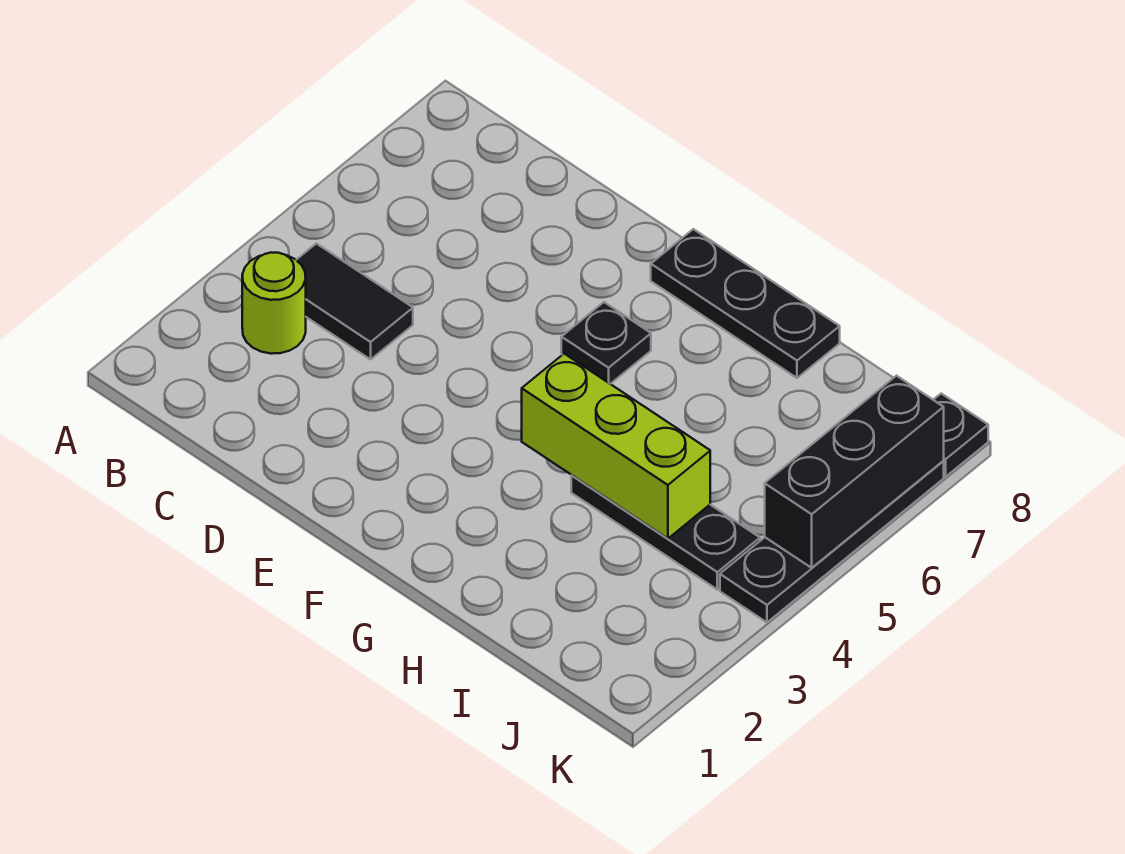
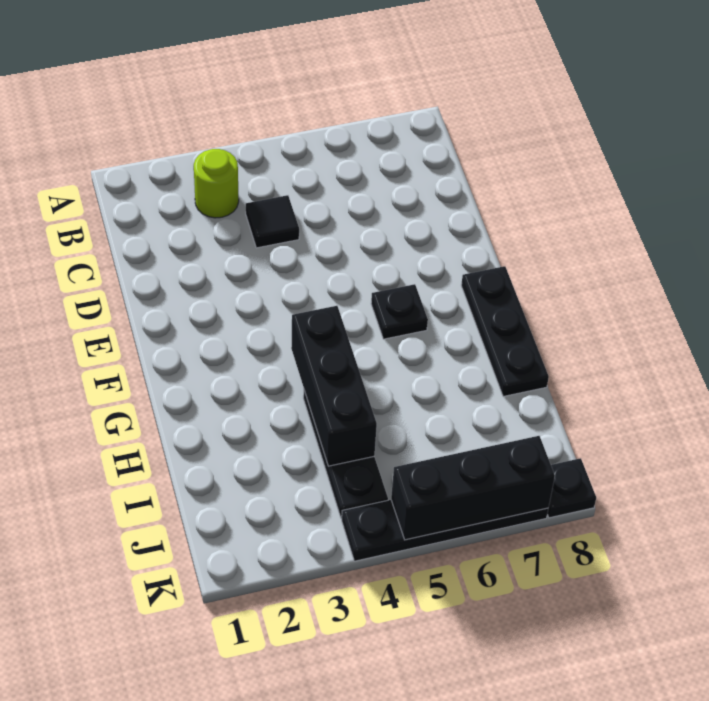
black 1x2 tile [297,244,413,359] -> black 1x1 tile [246,195,299,248]
lime 1x3 brick [522,354,710,539] -> black 1x3 brick [291,306,377,466]

